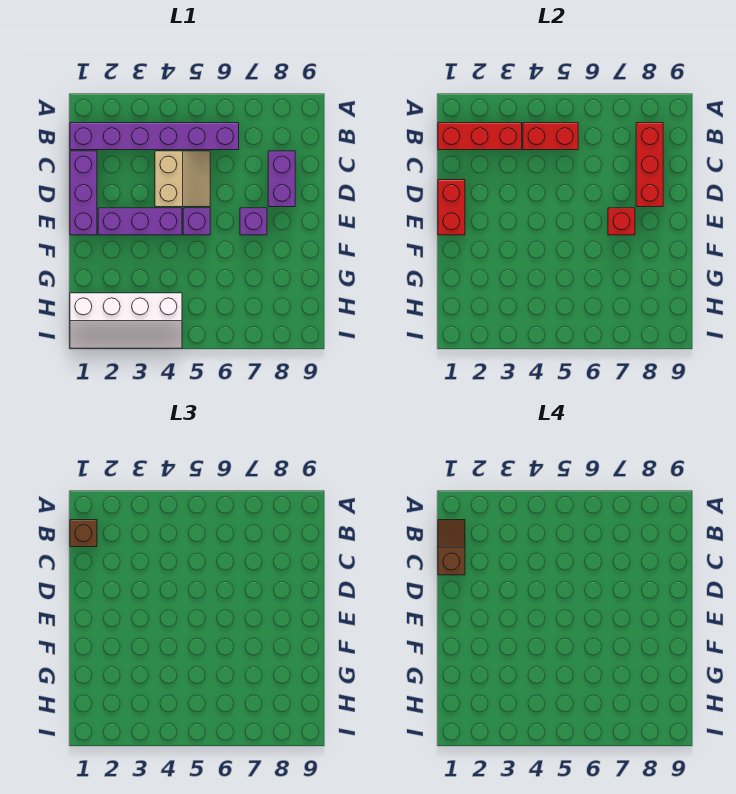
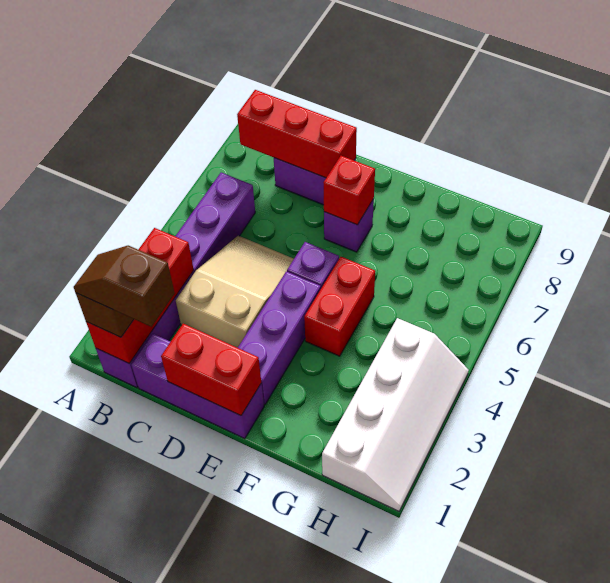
red 1x2 brick [523,123,578,150] -> red 1x2 brick moved to [304,257,375,356]
tan 2x2 slope [155,151,210,207] -> tan 2x3 slope [176,236,294,348]

